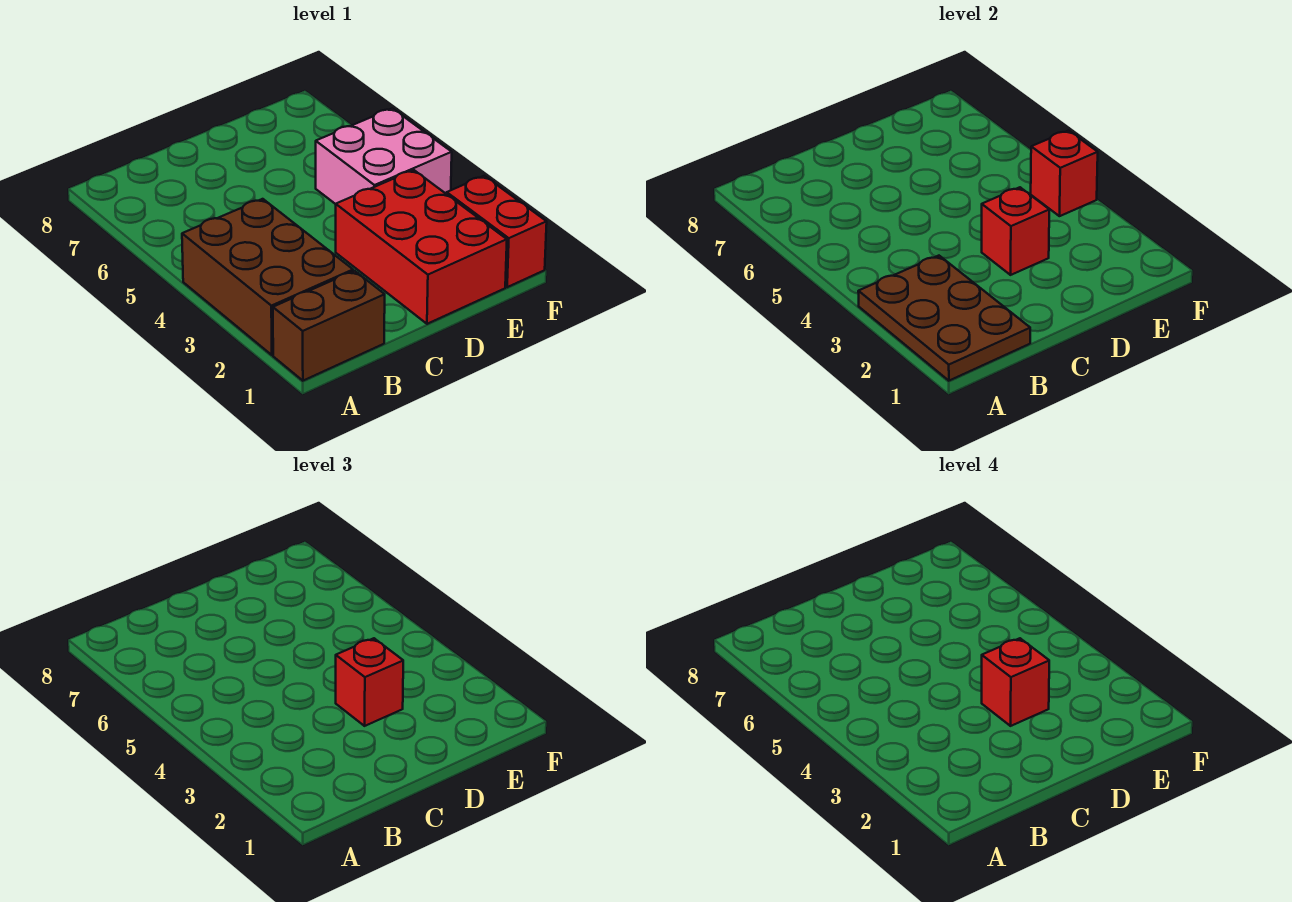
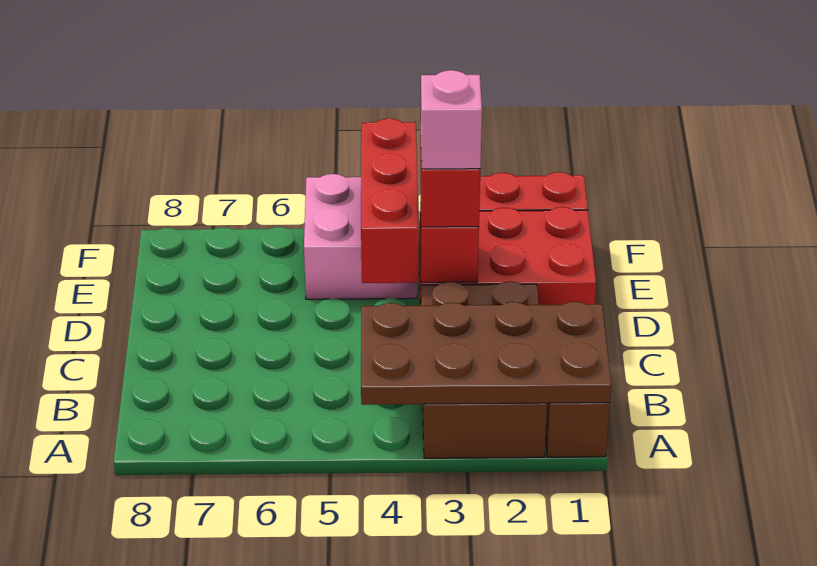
brown 2x3 plate [858,256,1030,381] -> brown 2x4 plate [361,302,611,405]
brown 2x3 brick [182,199,353,355] -> brown 2x3 brick turned to [421,281,547,458]
red 1x1 brick [982,638,1049,726] -> pink 1x1 brick [421,70,482,169]
red 1x1 brick [1031,131,1098,216] -> red 1x3 brick [361,118,419,283]

